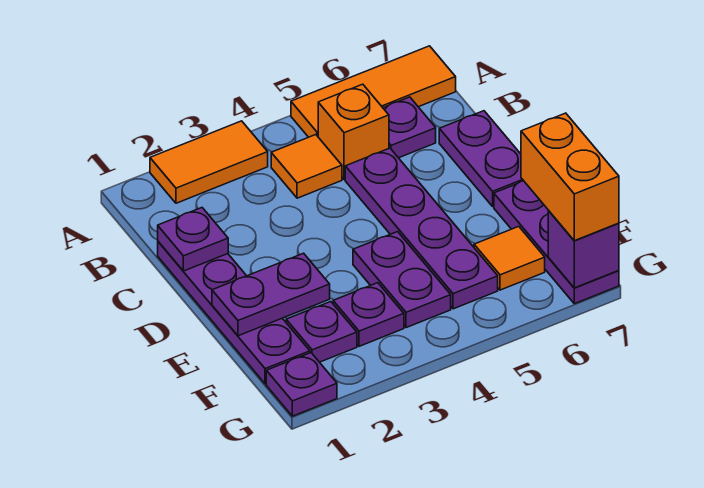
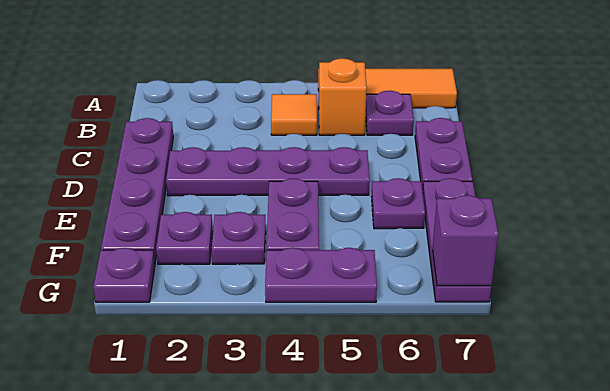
orange 1x2 tile [150,121,268,203] -> none
purple 1x1 plate [158,208,228,271] -> purple 1x1 plate moved to [371,178,425,229]
purple 1x4 plate [345,148,498,309] -> purple 1x4 plate turned to [166,147,370,196]
purple 1x2 plate [212,253,330,336] -> purple 1x2 plate moved to [265,248,377,302]
orange 1x1 tile [474,226,545,290] -> none
orange 1x2 brick [521,113,619,241] -> none

